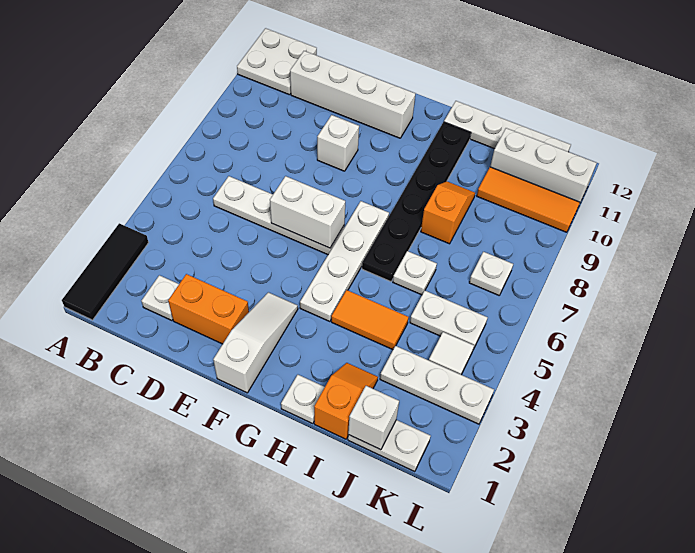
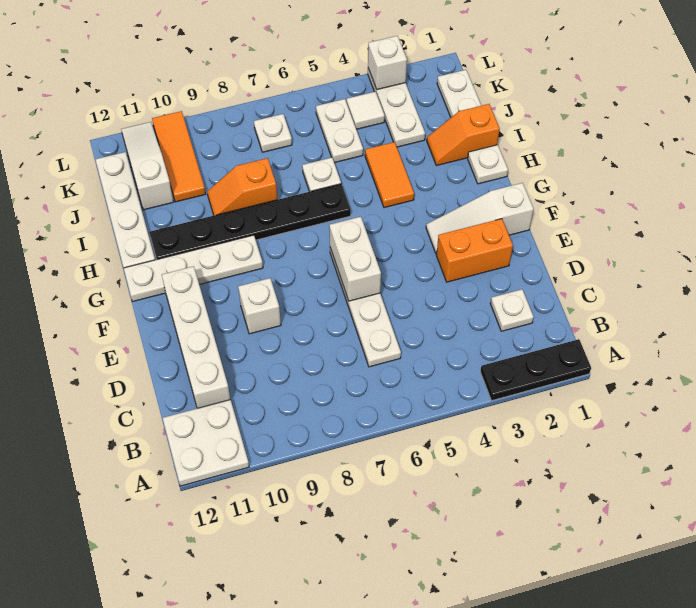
black 1x3 tile [62,223,149,320] -> black 1x3 plate [480,339,591,401]
orange 1x2 brick [168,274,249,344] -> orange 1x2 brick turned to [436,219,513,282]
white 1x4 plate [300,201,389,322] -> white 1x4 plate moved to [124,235,263,302]
white 1x1 brick [348,386,399,450] -> white 1x1 brick moved to [368,36,407,90]
white 1x3 brick [490,128,596,203] -> white 1x3 slope [121,122,174,210]

